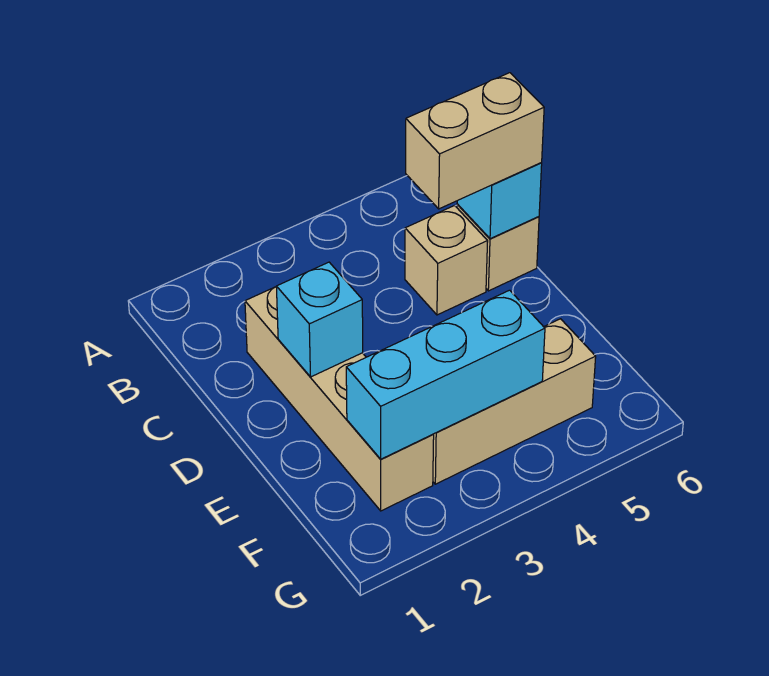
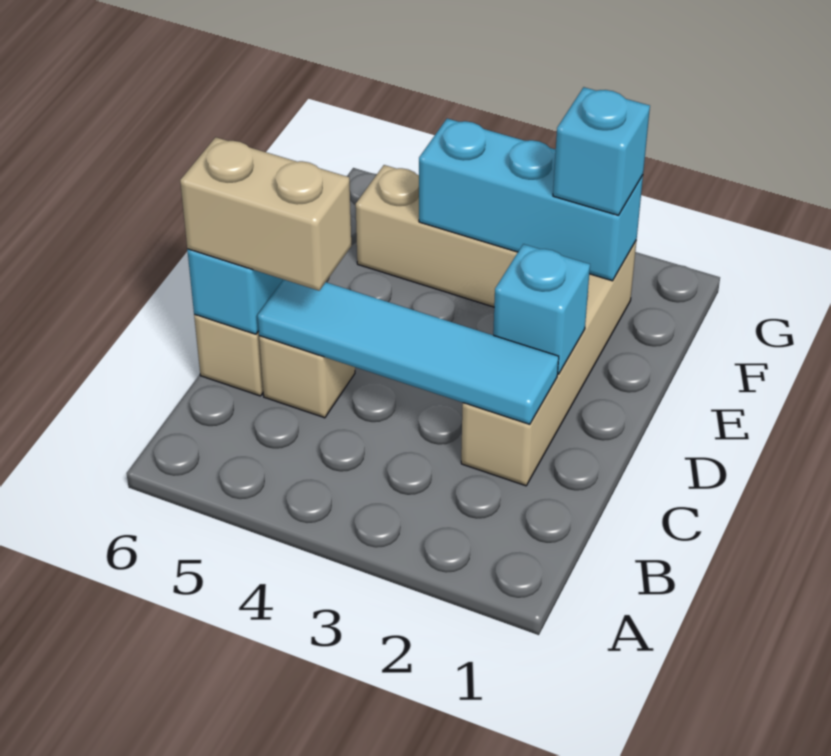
none -> cyan 1x4 tile [258,280,559,424]
none -> cyan 1x1 brick [553,87,650,215]

